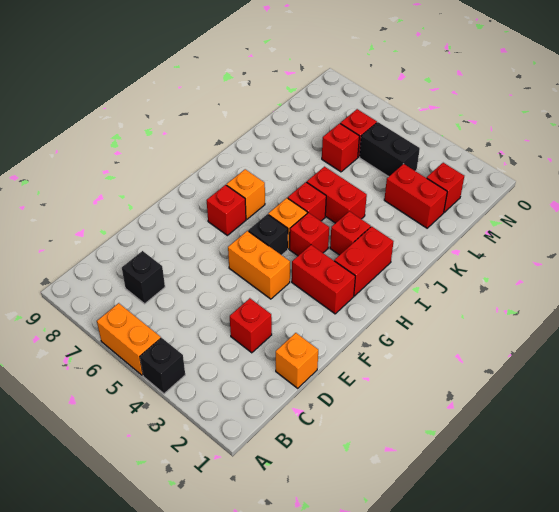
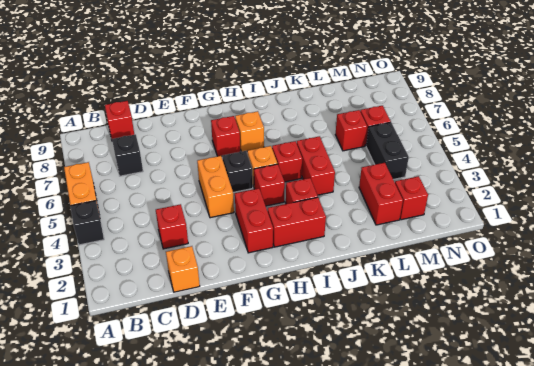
none -> red 1x1 brick [105,101,134,139]

